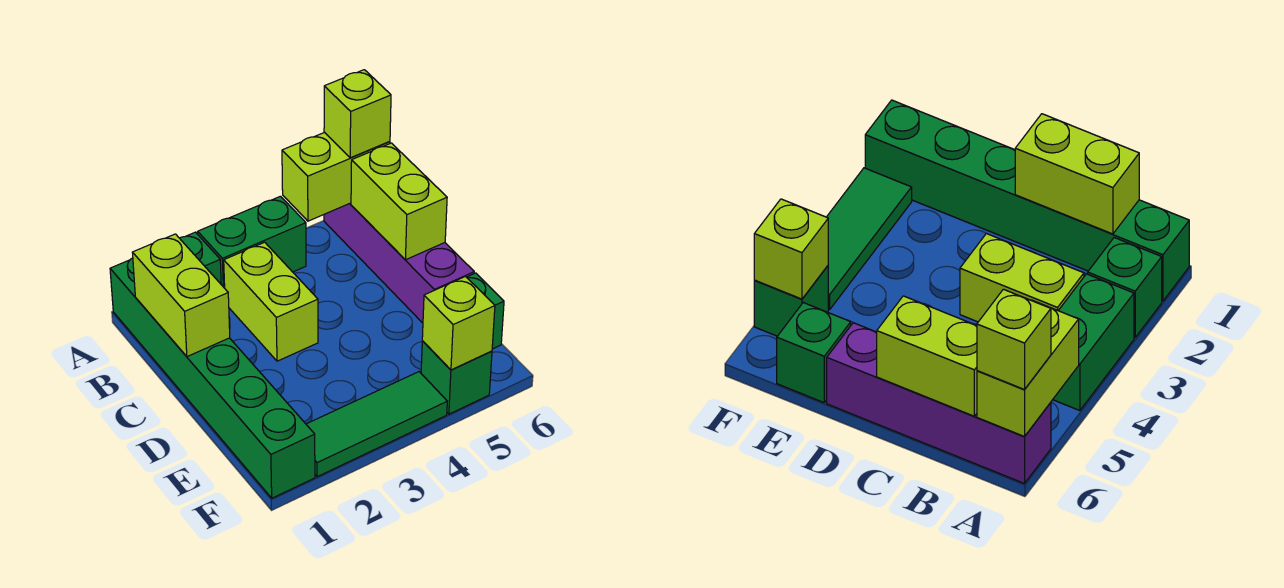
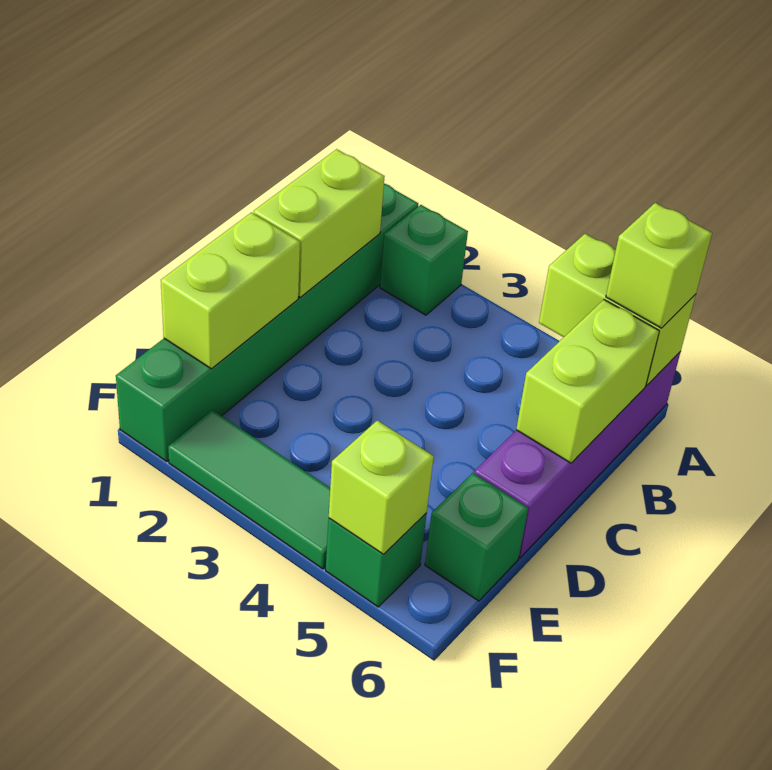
green 1x2 brick [198,196,306,288] -> none
lime 1x2 brick [224,242,318,361] -> lime 1x2 brick moved to [161,213,300,369]

